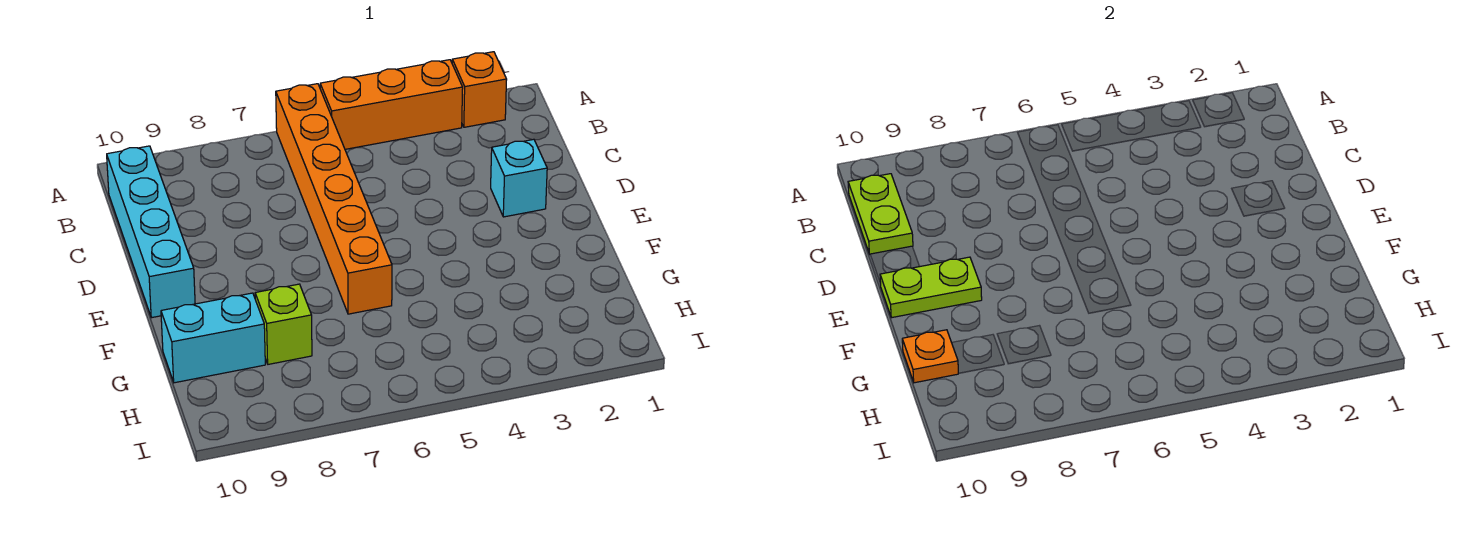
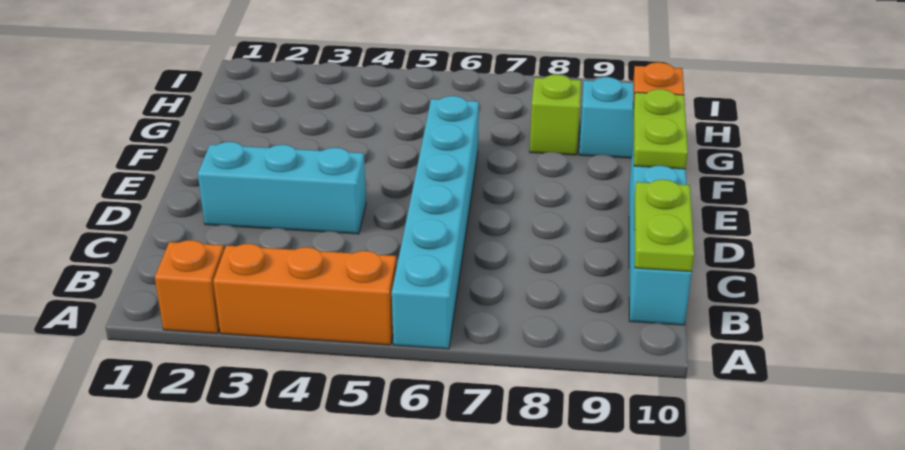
orange 1x6 brick [276,84,392,314] -> cyan 1x6 brick [392,96,479,349]
cyan 1x1 brick [491,139,547,217] -> cyan 1x3 brick [198,142,366,234]
lime 1x2 plate [880,257,982,318] -> lime 1x2 plate turned to [633,89,688,169]

